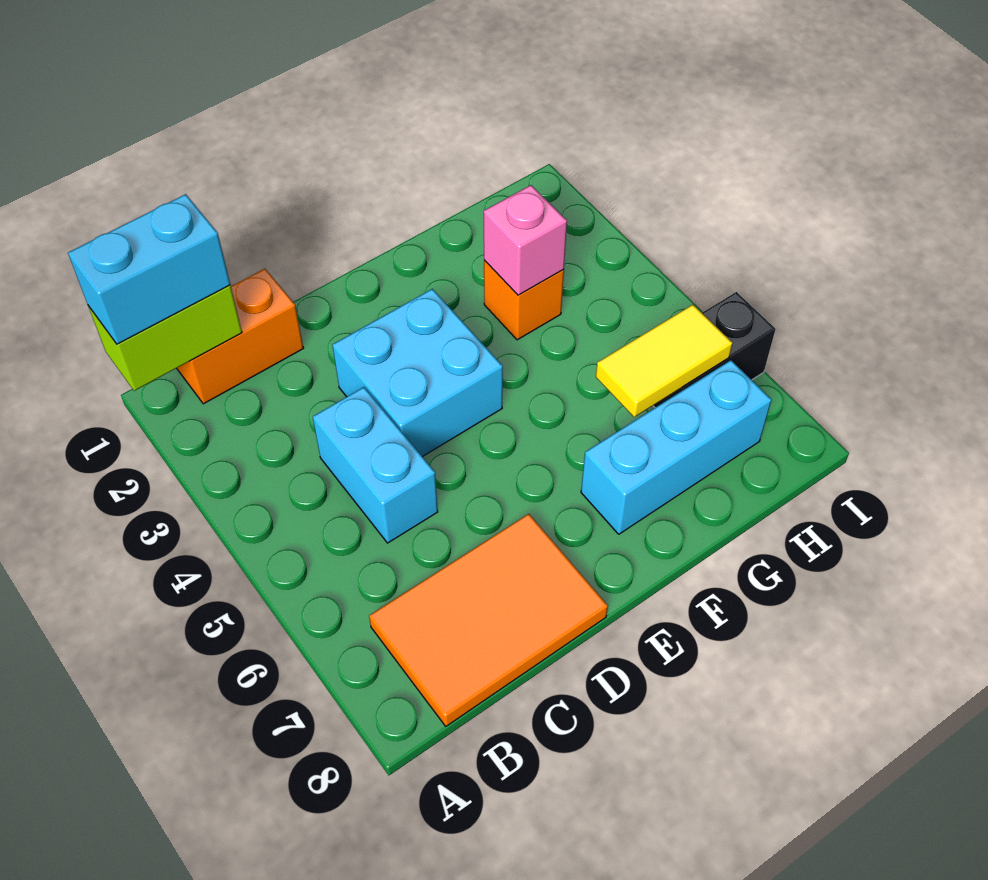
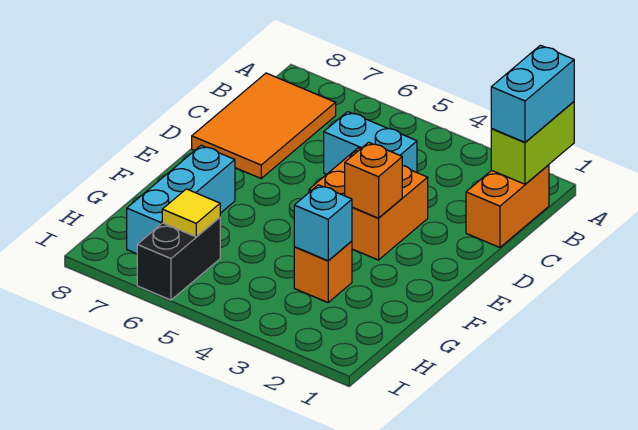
cyan 2x2 brick [332,289,503,457] -> orange 2x2 brick [309,148,428,260]
none -> orange 1x1 brick [345,142,402,218]
pink 1x1 brick [484,185,567,295] -> cyan 1x1 brick [294,185,352,261]
yellow 1x2 tile [596,305,732,417] -> yellow 1x1 tile [162,189,220,237]

